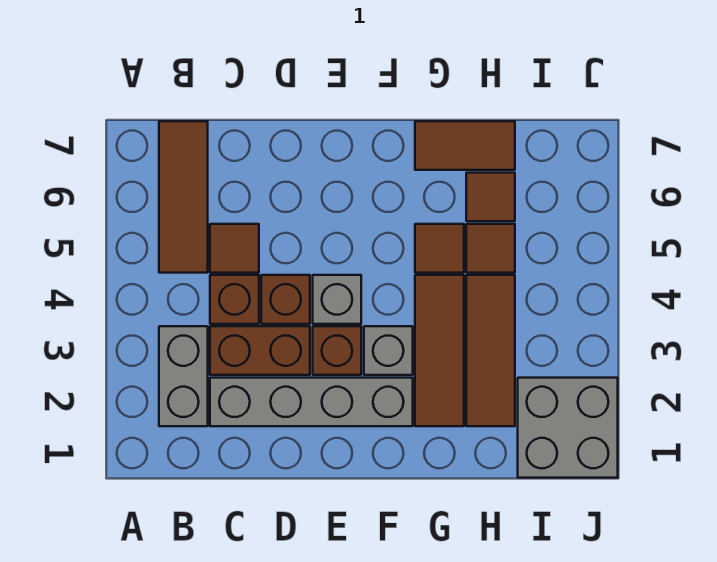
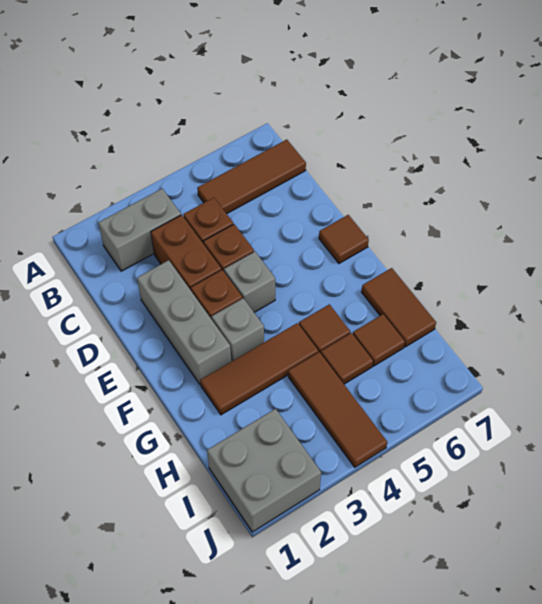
grey 1x4 brick [210,378,413,426] -> grey 1x3 brick [137,260,231,385]
brown 1x1 tile [210,224,259,273] -> brown 1x1 tile moved to [319,215,369,263]
brown 1x3 tile [466,275,515,426] -> brown 1x3 tile turned to [288,352,387,467]

